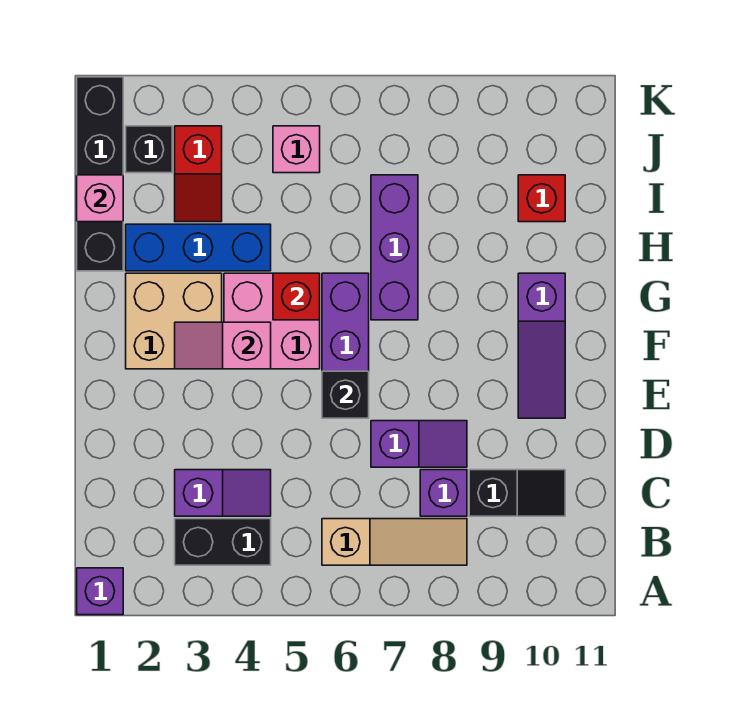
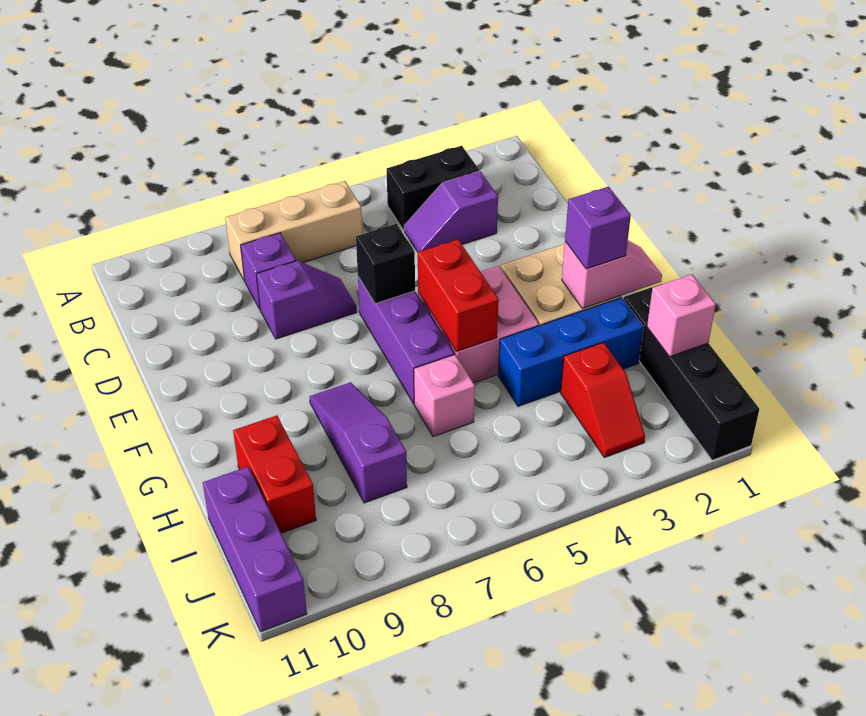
purple 1x1 brick [77,568,123,615] -> purple 1x1 brick moved to [565,187,631,269]
tan 1x3 slope [322,519,467,565] -> tan 1x3 brick [225,181,362,281]
black 1x2 slope [469,470,565,516] -> none
purple 1x2 slope [371,421,467,467] -> purple 1x2 slope turned to [256,261,357,339]
purple 1x3 slope [518,273,565,418] -> purple 1x3 slope moved to [310,382,407,503]
pink 1x2 slope [175,322,271,369] -> pink 1x2 slope moved to [562,241,662,309]
red 1x1 brick [273,273,320,320] -> red 1x2 brick [418,240,499,352]
purple 1x3 brick [371,175,418,320] -> purple 1x3 brick moved to [203,467,307,632]
red 1x2 slope [175,126,222,222] -> red 1x2 slope turned to [561,342,645,458]
red 1x1 brick [518,175,565,222] -> red 1x2 brick [233,415,316,533]
black 1x1 brick [126,126,172,173] -> none
pink 1x1 brick [273,126,320,173] -> pink 1x1 brick moved to [414,354,475,437]

